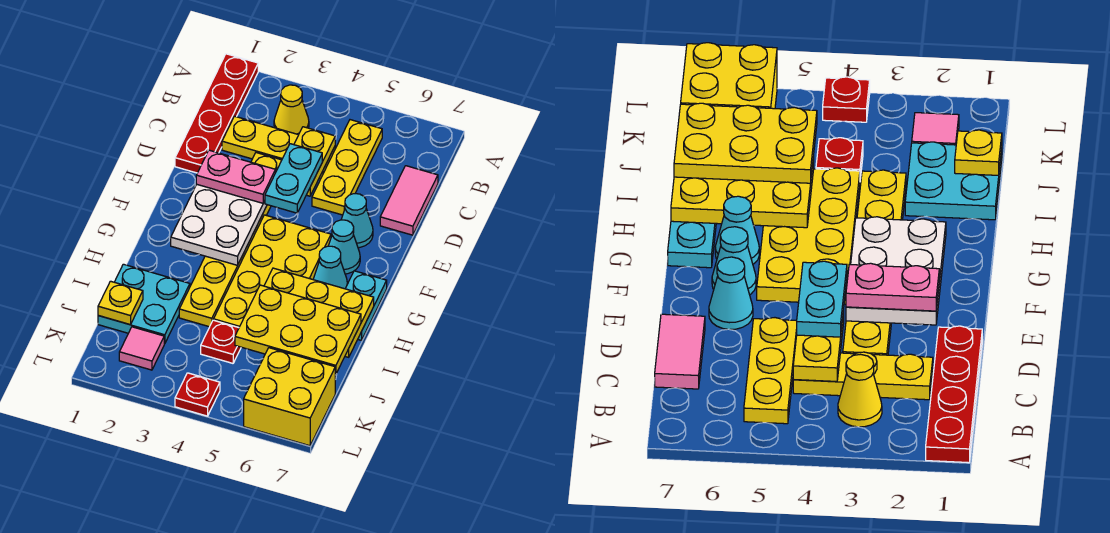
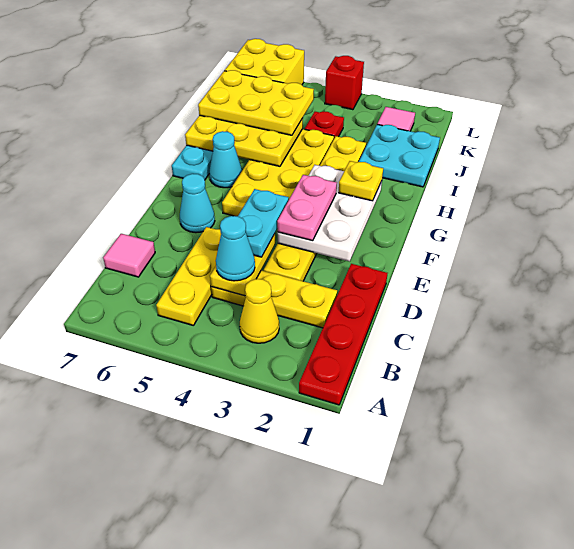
pink 1x2 tile [380,166,438,235] -> pink 1x1 tile [103,234,155,277]
pink 1x2 plate [196,150,275,203] -> pink 1x2 plate turned to [277,175,337,241]
cyan 1x1 cone [329,220,360,274] -> cyan 1x1 cone moved to [216,216,255,281]
yellow 1x1 plate [98,281,143,325] -> yellow 1x1 plate moved to [339,161,383,201]
red 1x1 plate [175,373,220,416] -> red 1x1 brick [325,56,364,110]

